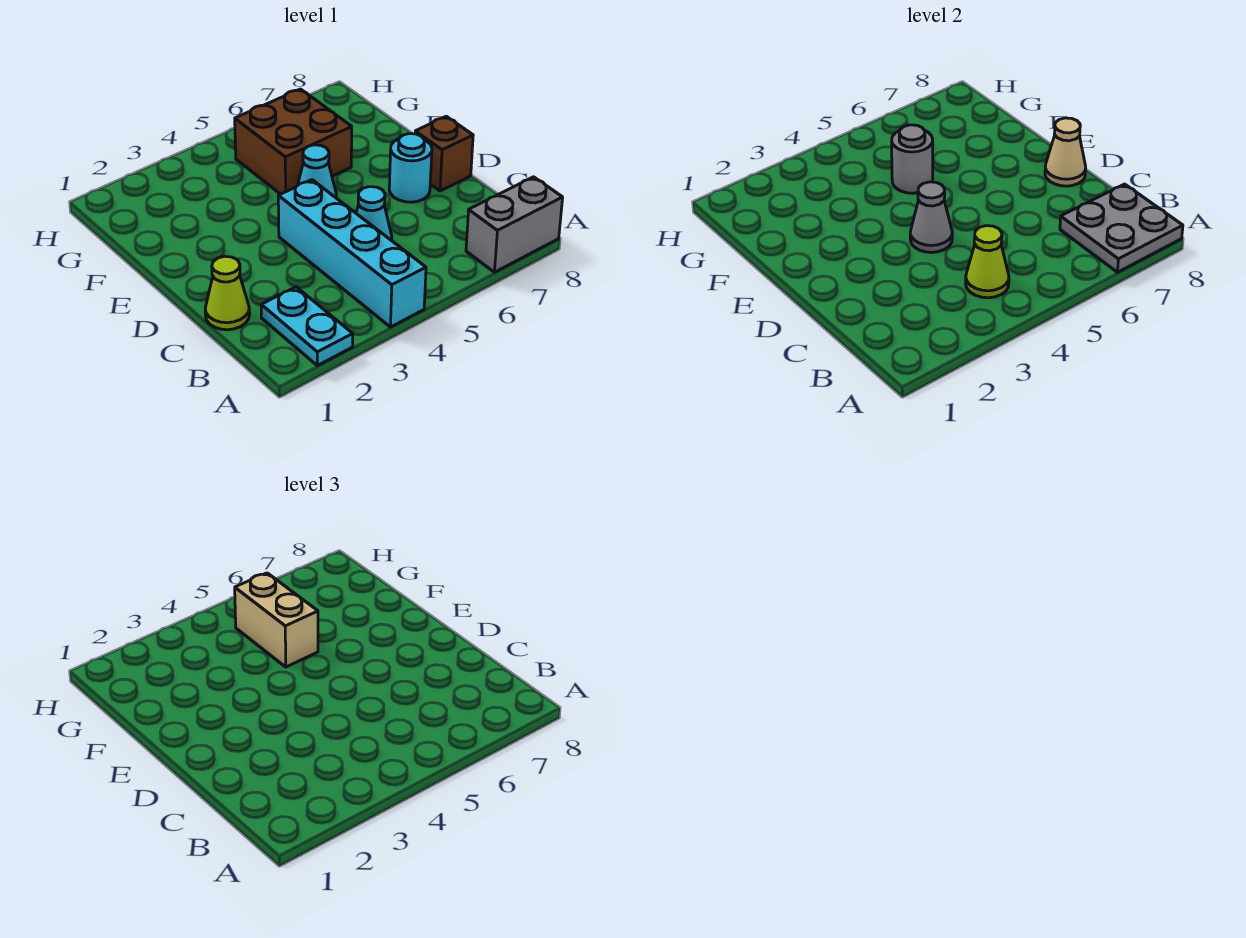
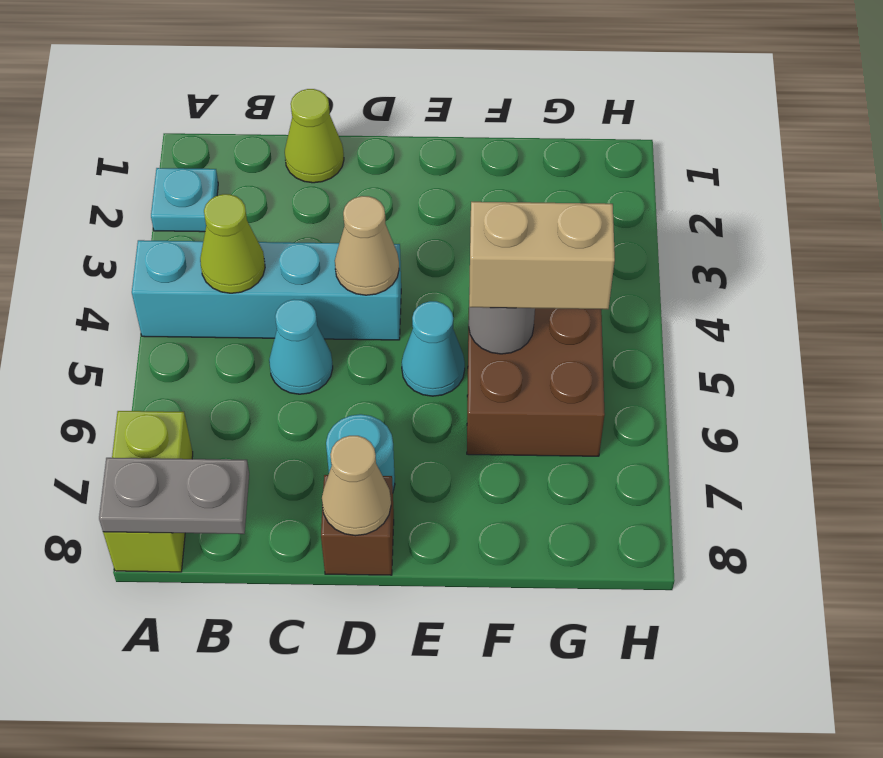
cyan 1x2 plate [261,287,353,366] -> cyan 1x1 plate [151,168,218,232]
grey 1x2 brick [466,177,563,272] -> lime 1x2 brick [103,411,193,572]
grey 2x2 plate [1060,184,1183,272] -> grey 1x2 plate [99,458,249,534]
grey 1x1 cone [910,182,952,252] -> tan 1x1 cone [335,196,399,295]

